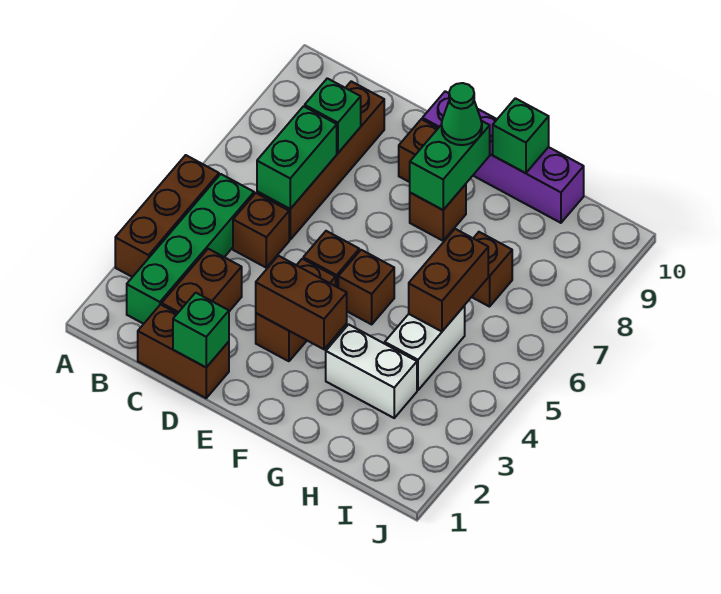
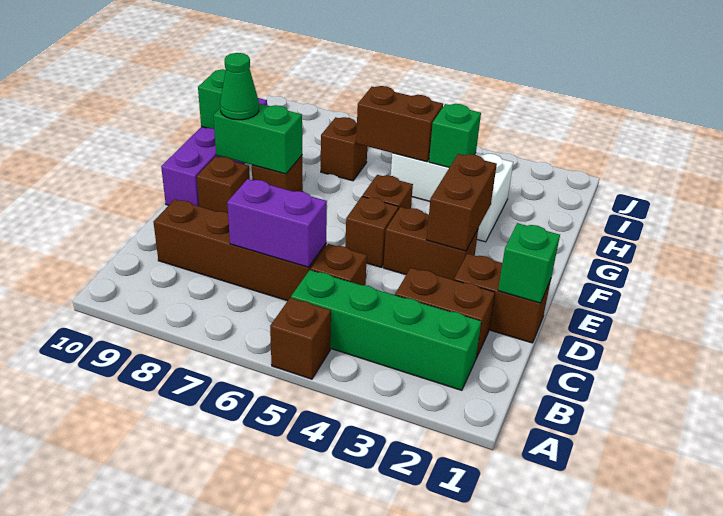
brown 1x3 brick [115,155,219,277] -> brown 1x1 brick [270,298,331,379]
brown 1x2 brick [138,305,229,398] -> brown 1x2 brick turned to [454,254,551,343]
green 1x2 brick [257,106,337,209] -> purple 1x2 brick [227,179,327,267]
green 1x1 brick [305,78,361,153] -> green 1x1 brick moved to [429,104,481,167]

